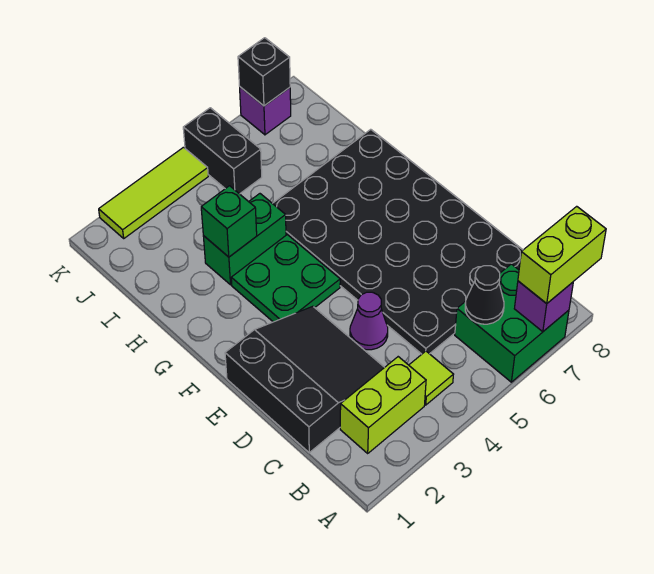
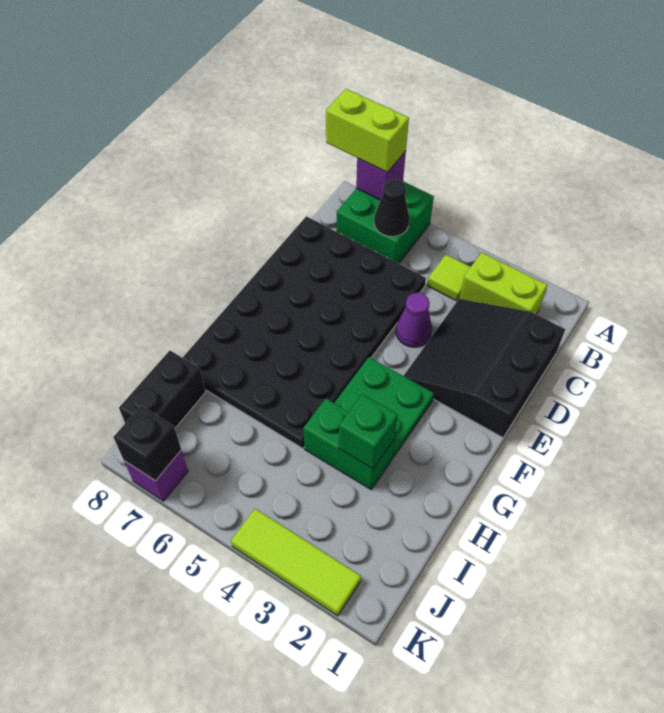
black 1x2 brick [183,108,262,194] -> black 1x2 brick moved to [119,351,206,428]

